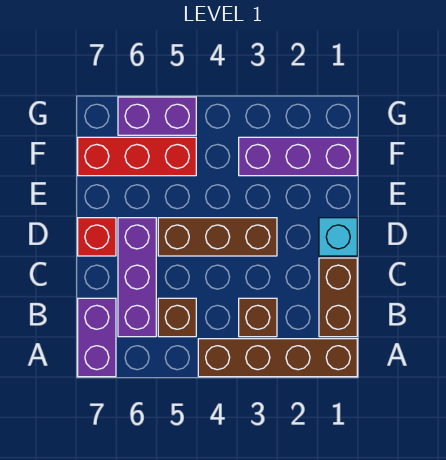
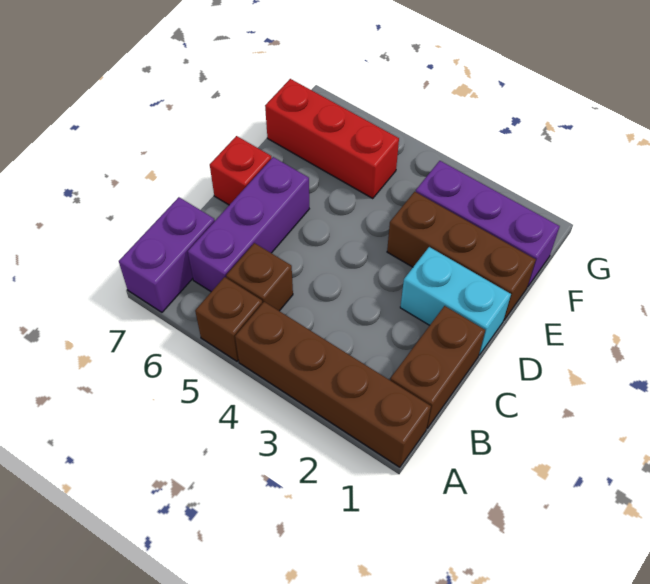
brown 1x1 brick [239,298,277,337] -> brown 1x1 brick moved to [195,277,262,361]
cyan 1x1 brick [319,218,357,256] -> cyan 1x2 brick [400,247,511,355]
brown 1x3 brick [158,218,277,256] -> brown 1x3 brick moved to [387,192,536,320]
purple 1x2 brick [118,97,196,135] -> none

